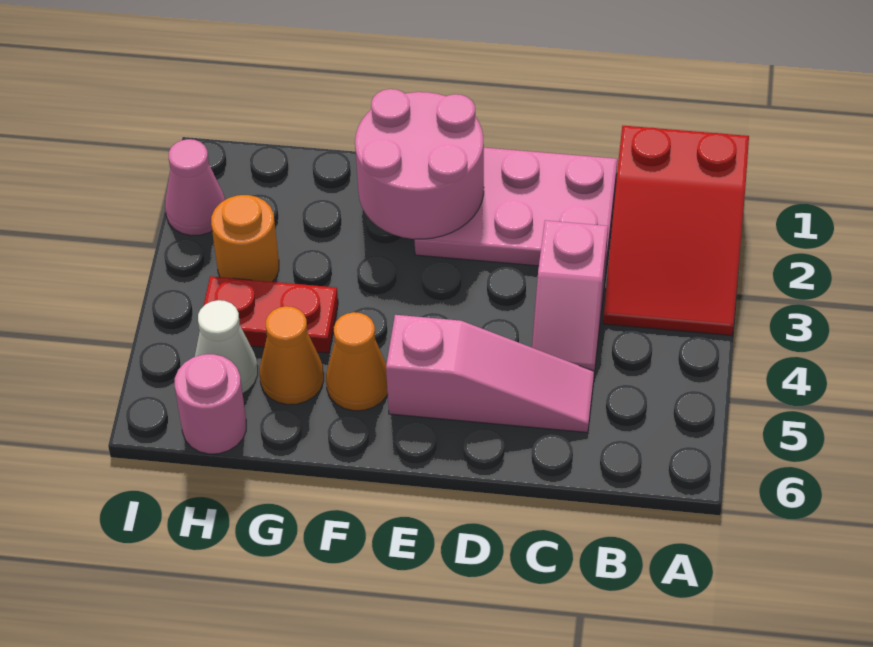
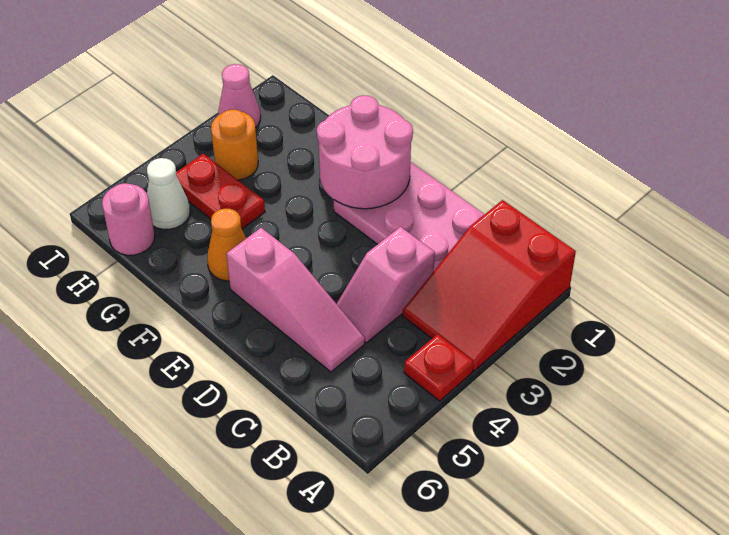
none -> red 1x1 plate [404,334,473,401]
orange 1x1 cone [260,306,324,405] -> none

